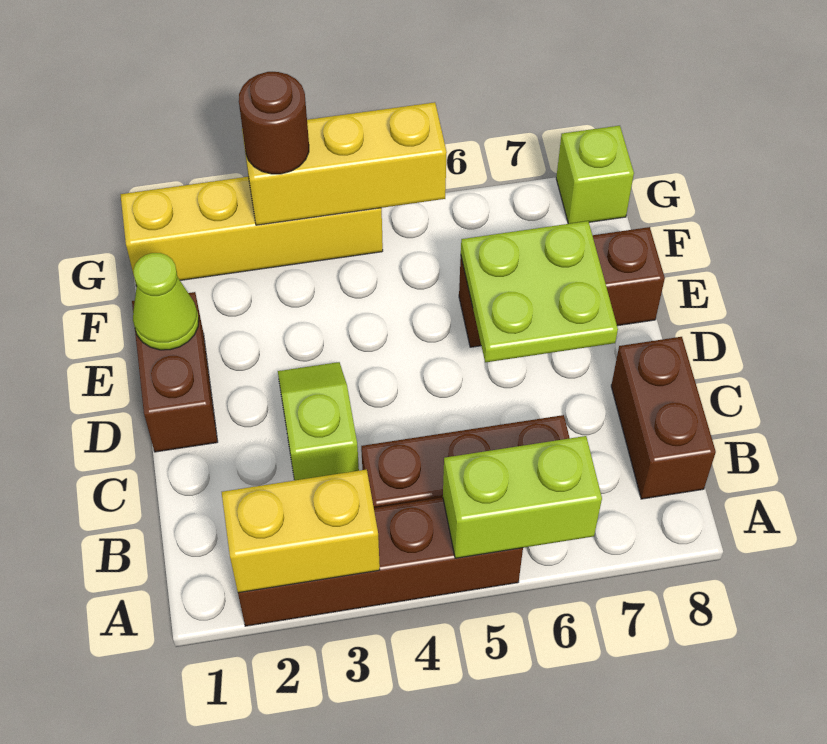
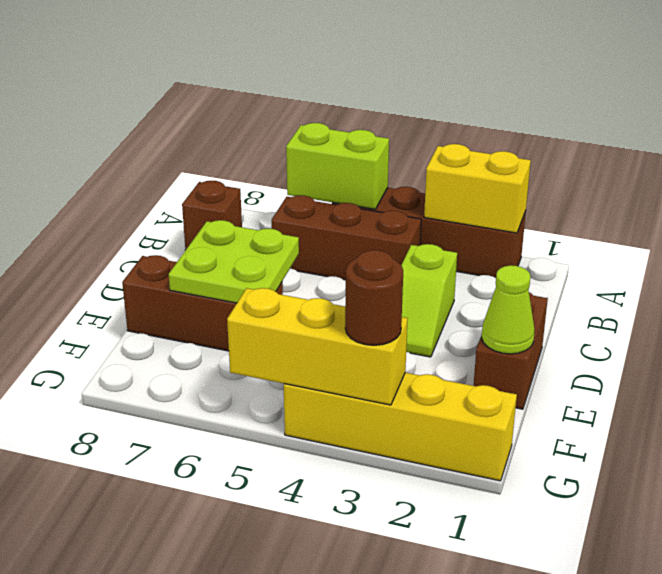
brown 1x2 brick [611,337,716,499] -> brown 1x1 brick [182,181,242,250]
lime 1x1 brick [556,126,634,224] -> none

